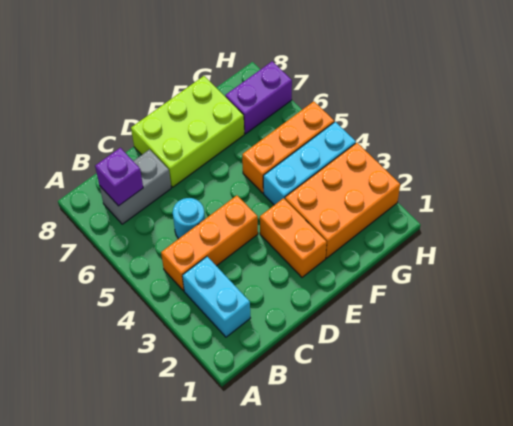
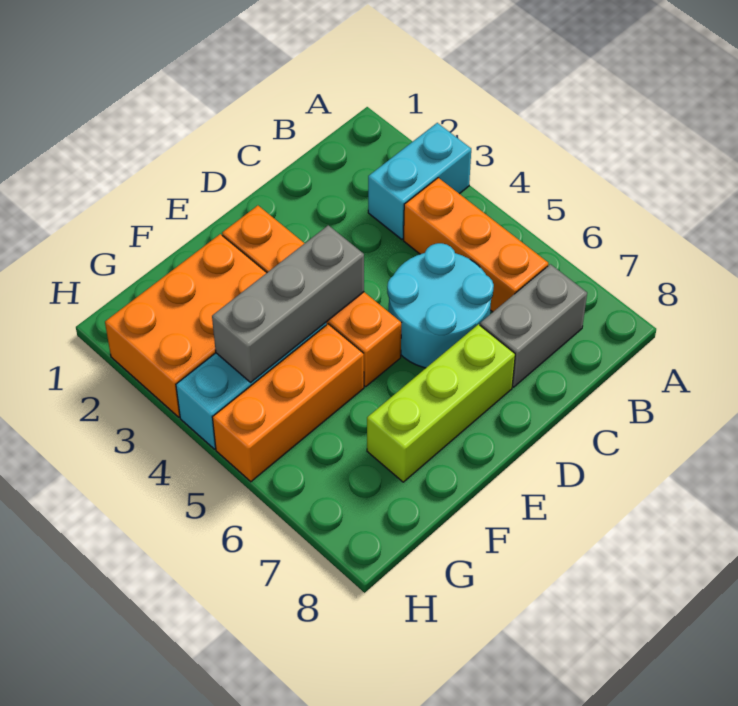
cyan 1x2 brick [182,257,250,337] -> cyan 1x2 brick turned to [368,123,471,239]
orange 1x3 brick [161,196,258,291] -> orange 1x3 brick turned to [404,178,548,312]
purple 1x1 brick [95,148,143,206] -> none
cyan 1x1 round brick [173,198,205,239] -> cyan 2x2 round brick [387,243,494,368]
lime 2x3 brick [131,76,244,187] -> lime 1x3 brick [367,324,515,482]
orange 1x2 brick [260,198,327,277] -> orange 1x4 brick [222,206,401,387]
none -> grey 1x3 brick [212,225,364,382]
purple 1x2 brick [225,61,292,134] -> none

